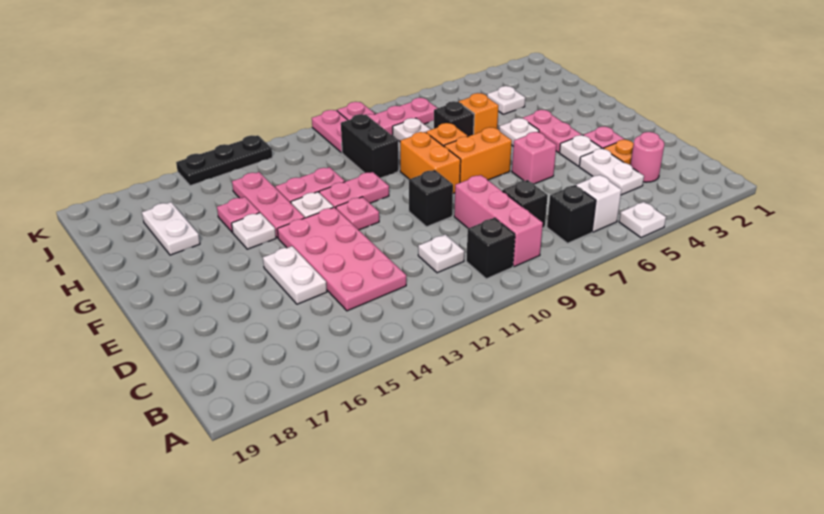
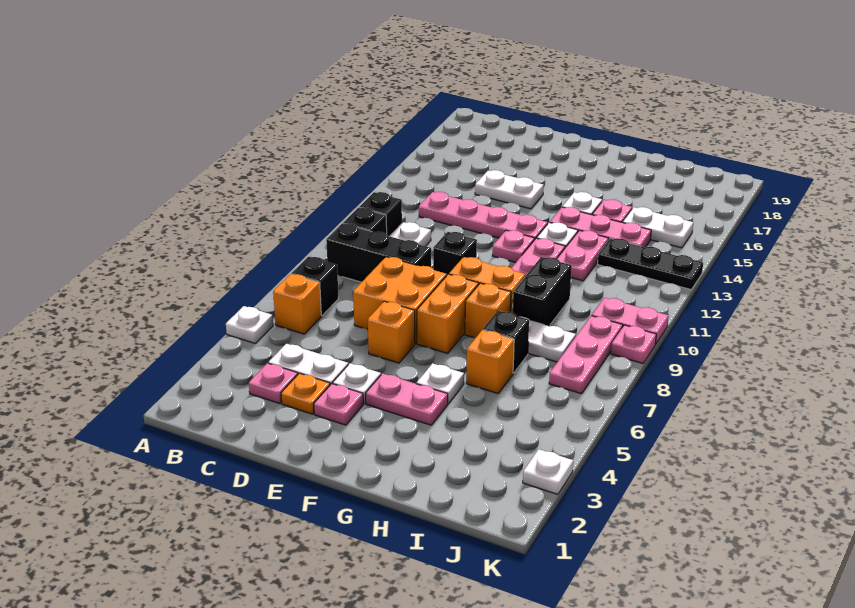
white 1x1 brick [576,175,621,232] -> orange 1x1 brick [273,274,321,334]
pink 1x3 brick [454,175,543,267] -> black 1x3 brick [326,223,431,282]
pink 1x1 round brick [631,132,664,182] -> pink 1x1 plate [249,363,298,404]
black 1x1 brick [502,180,548,228] -> black 1x1 brick moved to [359,192,402,236]
pink 2x4 plate [277,207,406,311] -> pink 1x4 plate [419,192,548,239]
none -> orange 2x2 brick [353,257,447,344]
pink 1x1 brick [512,132,556,184] -> orange 1x1 brick [368,301,415,363]
black 1x2 brick [341,114,398,178] -> black 1x2 brick turned to [513,257,572,326]
white 1x2 plate [142,202,200,255] -> white 1x2 plate moved to [623,207,693,248]
white 1x1 plate [487,86,525,114] -> white 1x1 plate moved to [523,449,573,494]
black 1x3 plate [176,135,272,186] -> black 1x3 plate turned to [598,238,703,290]

